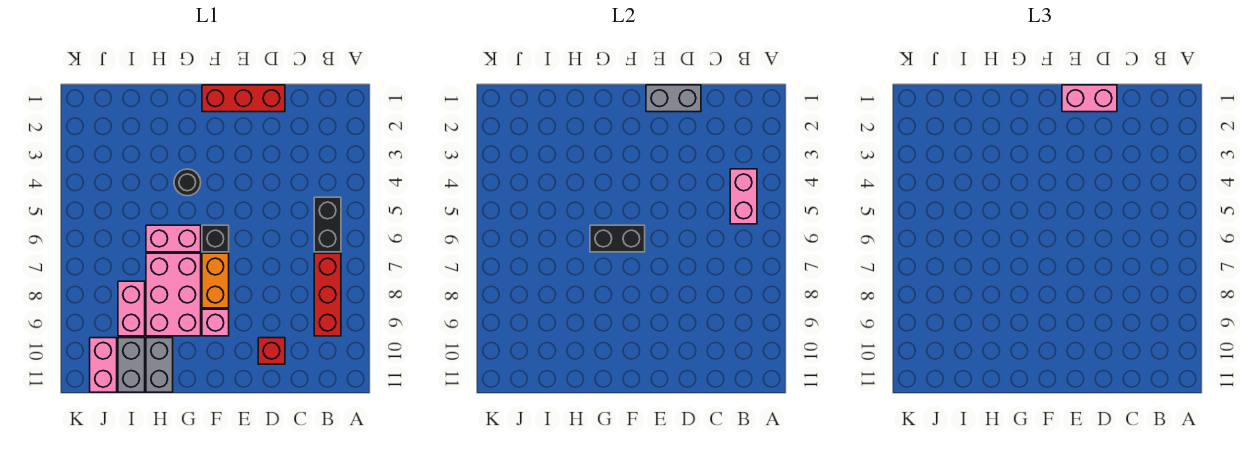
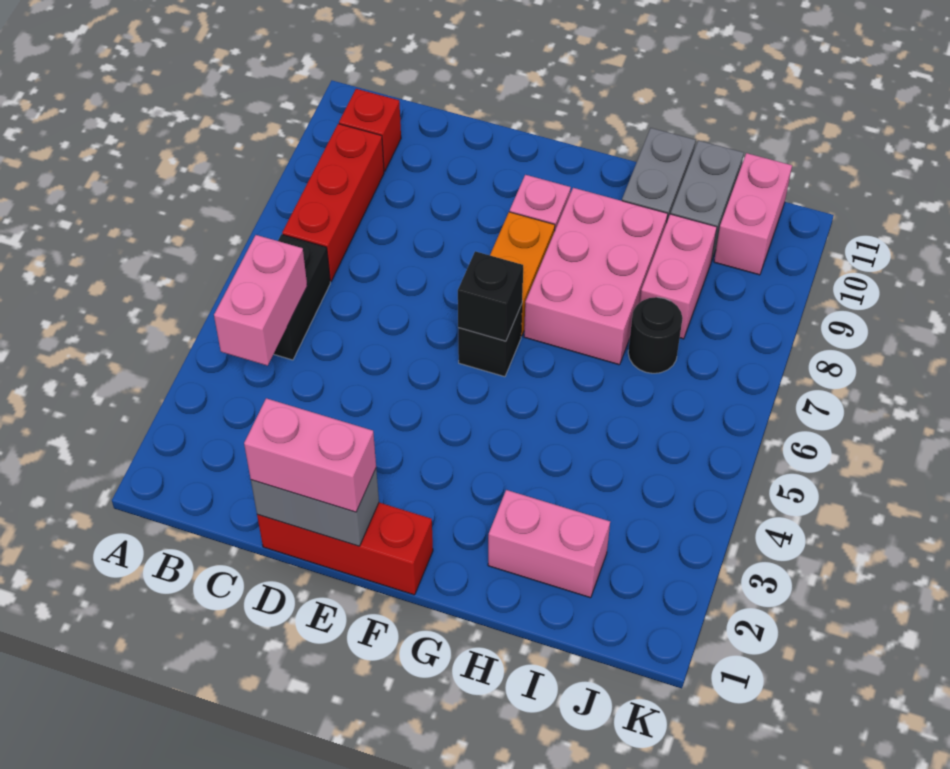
red 1x1 brick [258,338,285,364] -> red 1x1 brick moved to [339,89,401,171]
black 1x2 brick [590,225,645,252] -> black 1x1 brick [458,251,523,341]
black 1x1 round brick [174,169,201,196] -> black 1x1 round brick moved to [628,297,683,373]
pink 1x2 brick [146,225,201,252] -> pink 1x2 brick moved to [488,490,610,598]

